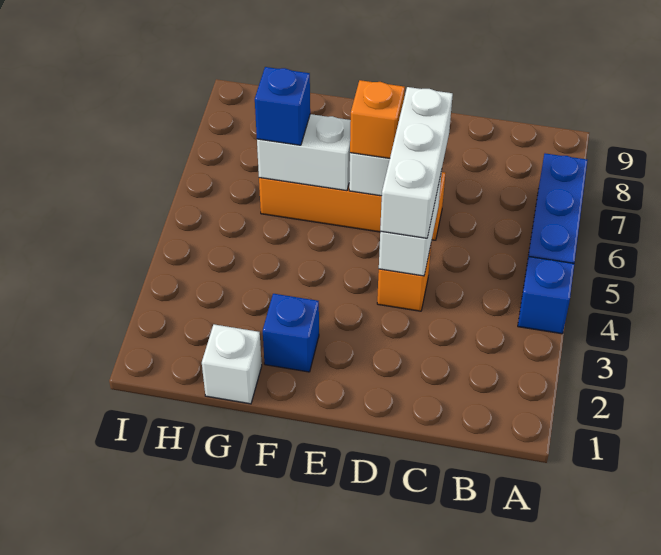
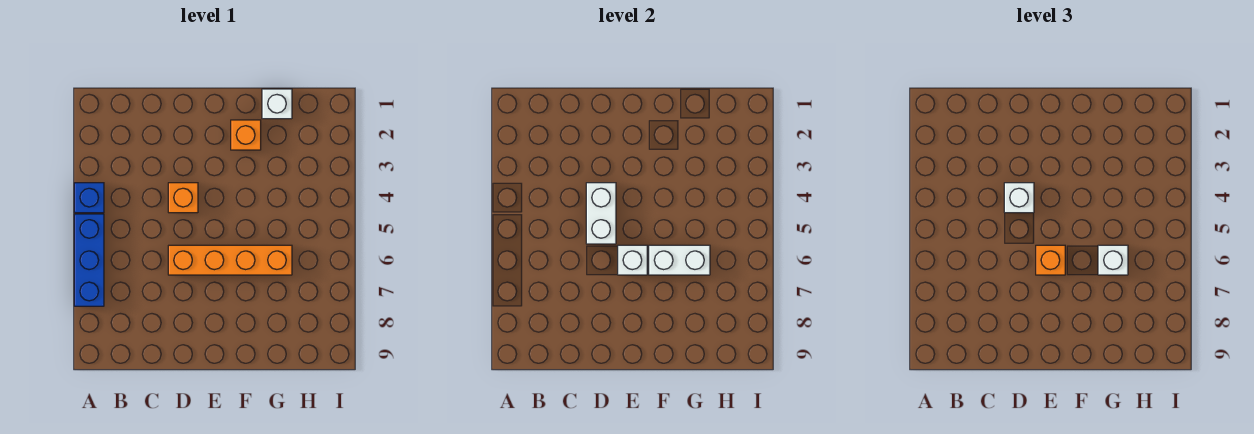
white 1x3 brick [380,87,453,238] -> white 1x1 brick [1004,183,1034,213]
blue 1x1 brick [263,294,319,372] -> orange 1x1 brick [231,120,261,150]
blue 1x1 brick [255,67,310,145] -> white 1x1 brick [1098,245,1128,275]

